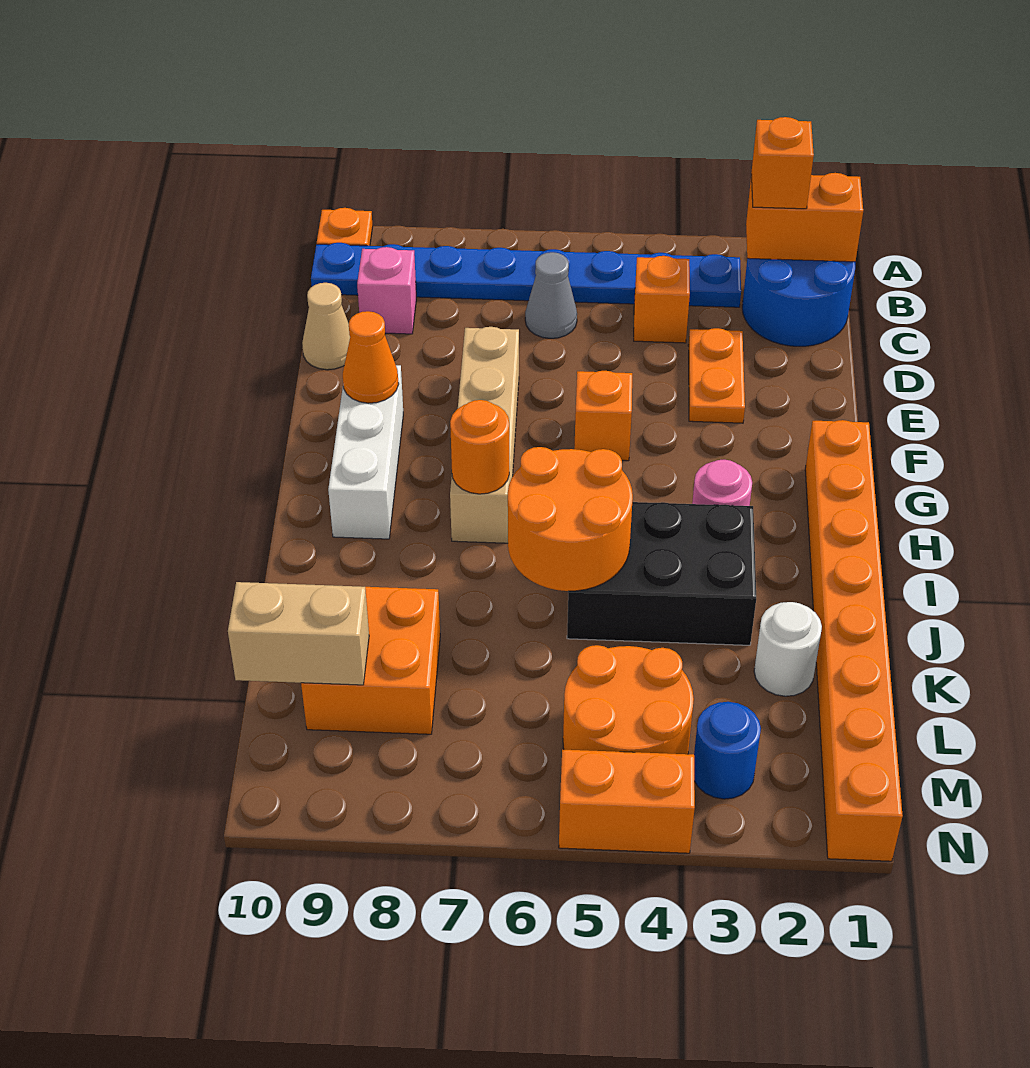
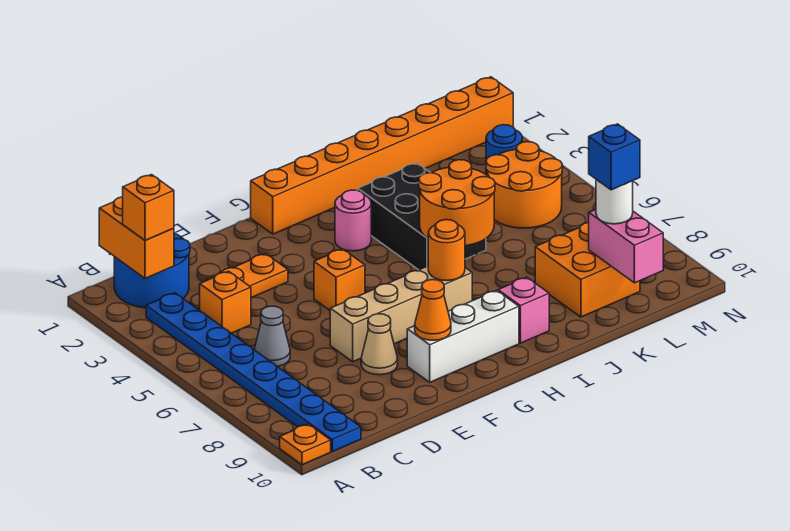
pink 1x1 brick [357,247,416,334] -> pink 1x1 brick moved to [498,277,549,343]
tan 1x1 cone [302,283,350,370] -> tan 1x1 cone moved to [361,314,398,375]
white 1x1 round brick [754,602,822,696] -> white 1x1 round brick moved to [596,180,633,224]
tan 1x2 brick [228,582,369,685] -> pink 1x2 brick [589,210,663,283]
none -> blue 1x1 brick [589,124,640,190]
orange 1x2 brick [559,750,695,853] -> none

